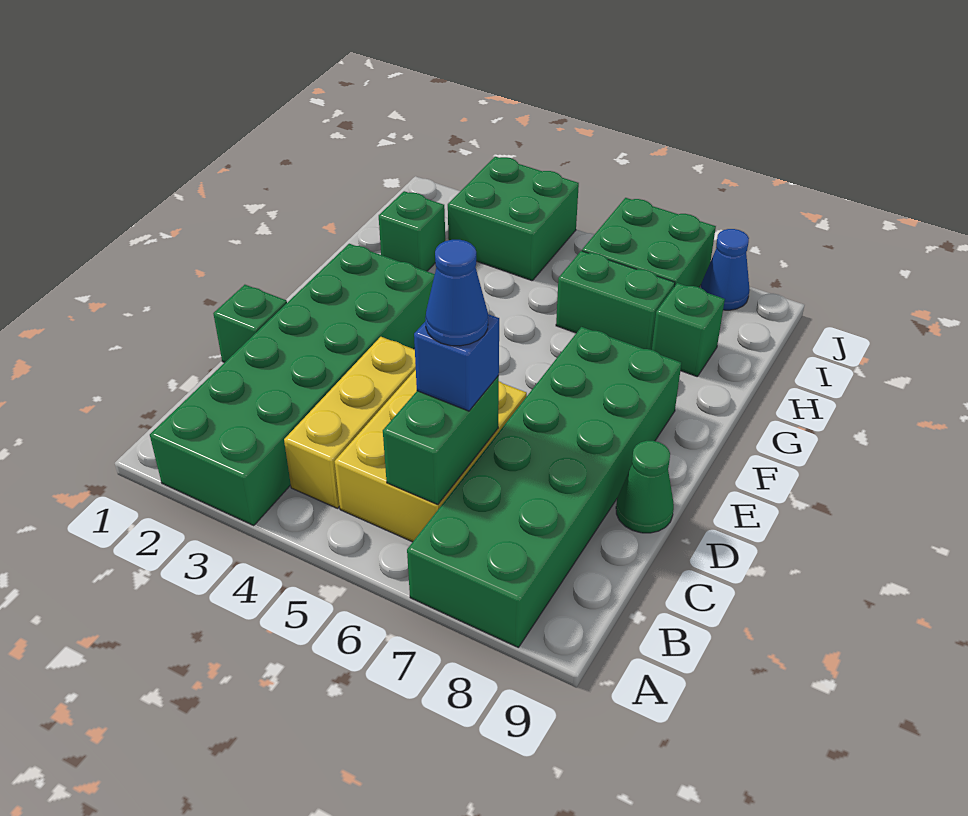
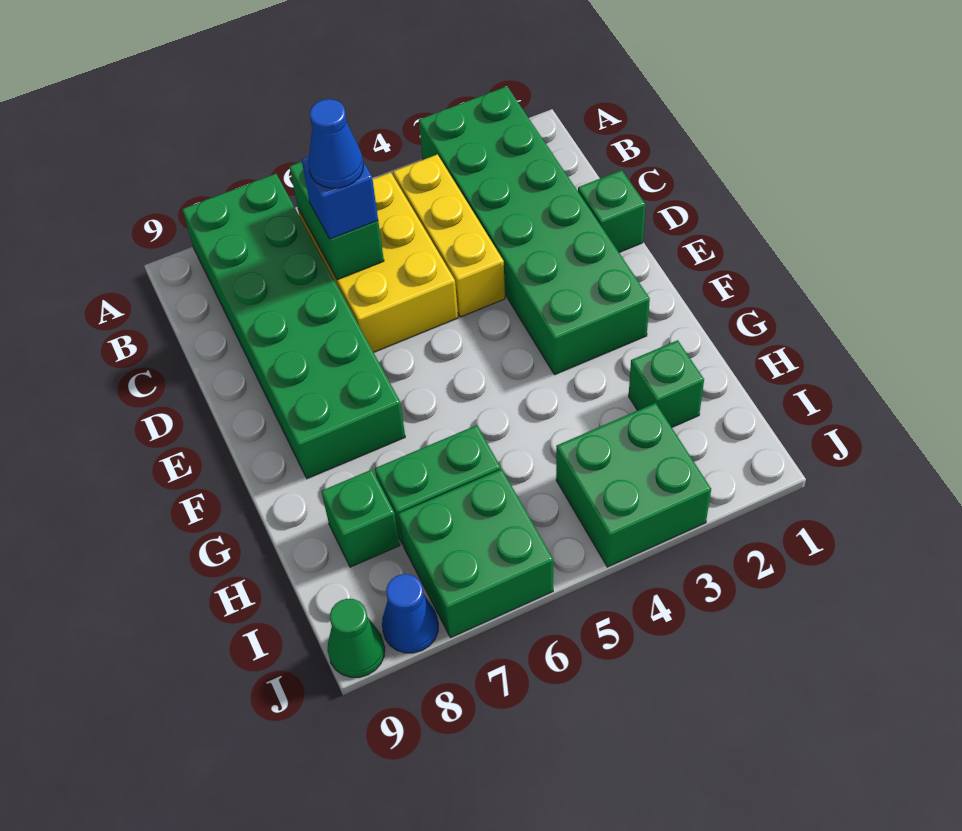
green 1x1 cone [616,441,674,533] -> green 1x1 cone moved to [327,599,385,677]

